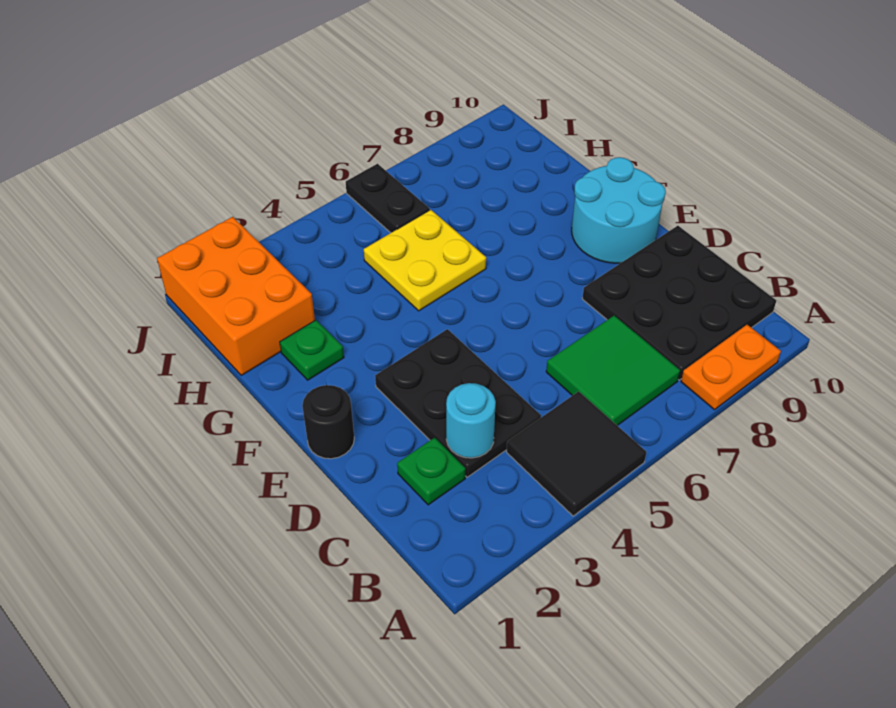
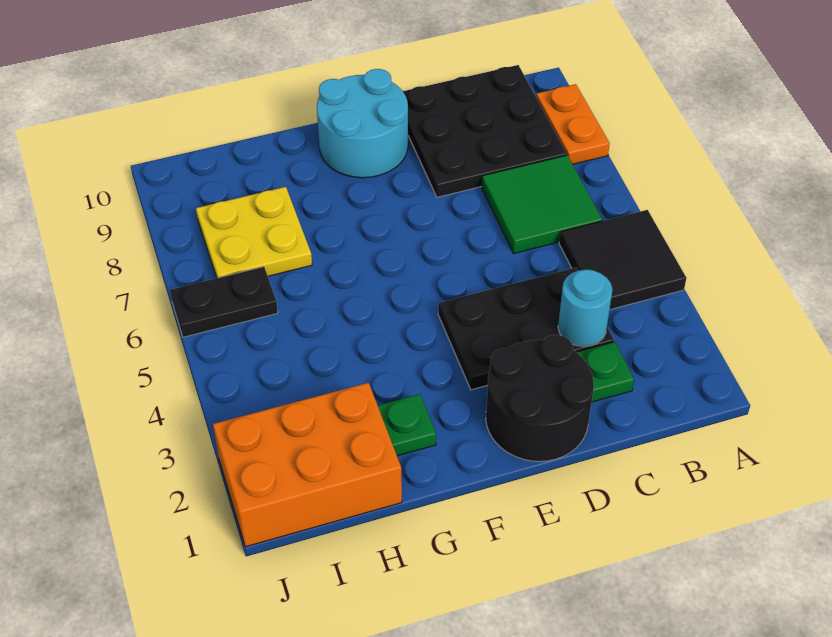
black 1x1 round brick [302,385,354,459] -> black 2x2 round brick [486,335,594,461]
yellow 2x2 plate [364,210,486,311] -> yellow 2x2 plate moved to [196,187,312,278]

